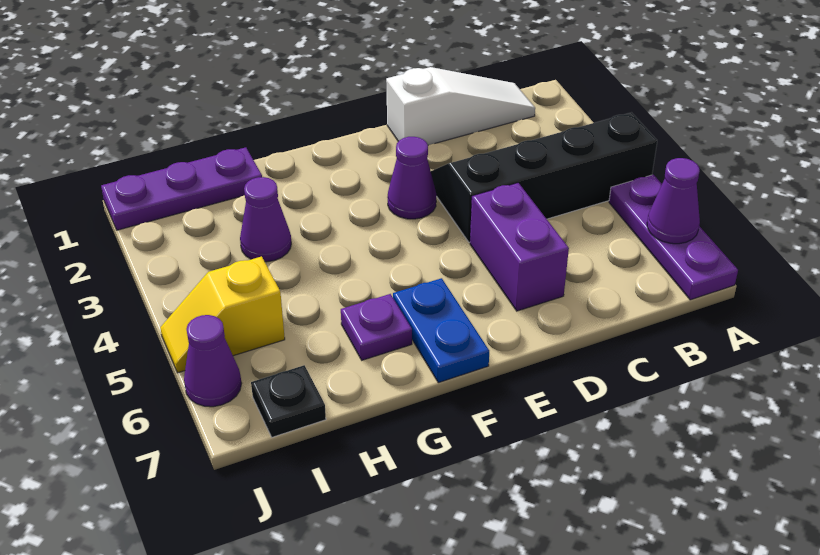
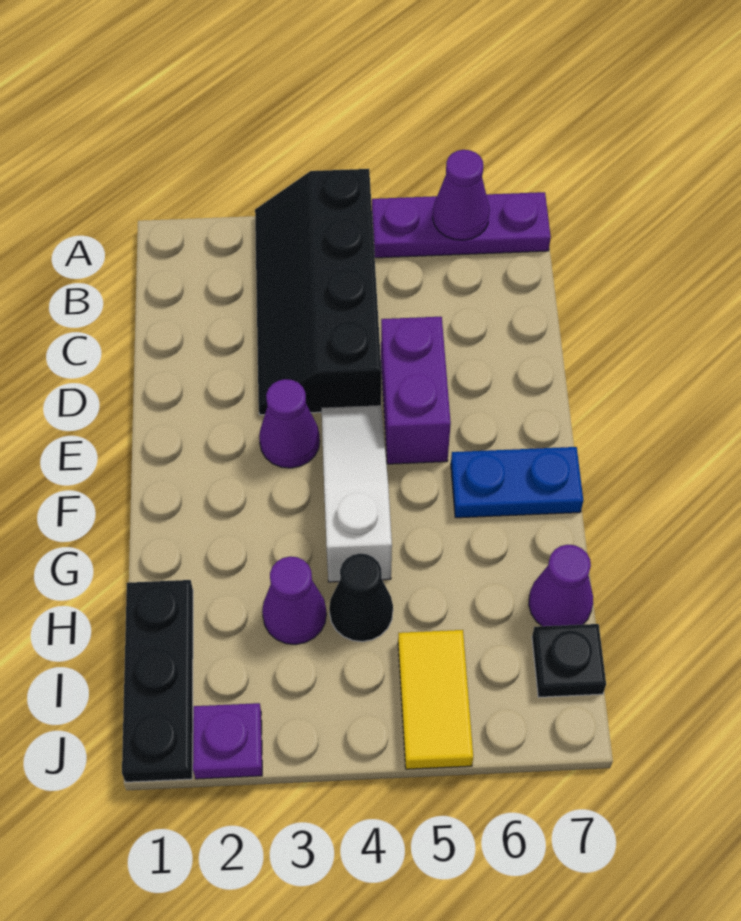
white 1x3 slope [386,67,535,145] -> white 1x3 slope moved to [322,405,392,582]
purple 1x2 brick [470,183,569,311] -> purple 1x2 brick turned to [381,317,451,464]
purple 1x1 plate [341,294,412,360] -> purple 1x1 plate moved to [193,703,262,779]
purple 1x3 plate [101,147,262,230] -> black 1x3 plate [122,580,193,782]
none -> black 1x1 cone [329,553,393,642]
yellow 1x2 slope [160,256,285,373] -> yellow 1x2 tile [398,630,473,769]
purple 1x1 cone [184,315,242,407] -> purple 1x1 cone moved to [529,545,593,626]

